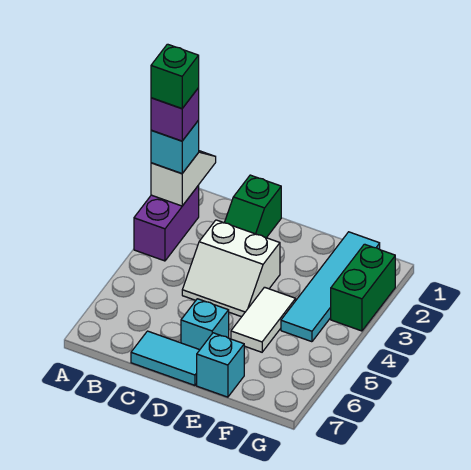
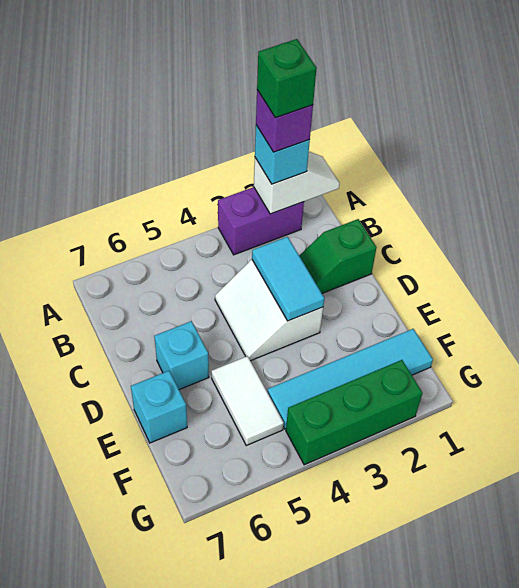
cyan 1x2 tile [131,331,199,385] -> cyan 1x2 tile moved to [252,237,324,321]
white 1x2 tile [231,287,296,352] -> white 1x2 tile turned to [211,356,284,445]
green 1x2 brick [331,244,395,331] -> green 1x3 brick [286,360,422,465]

